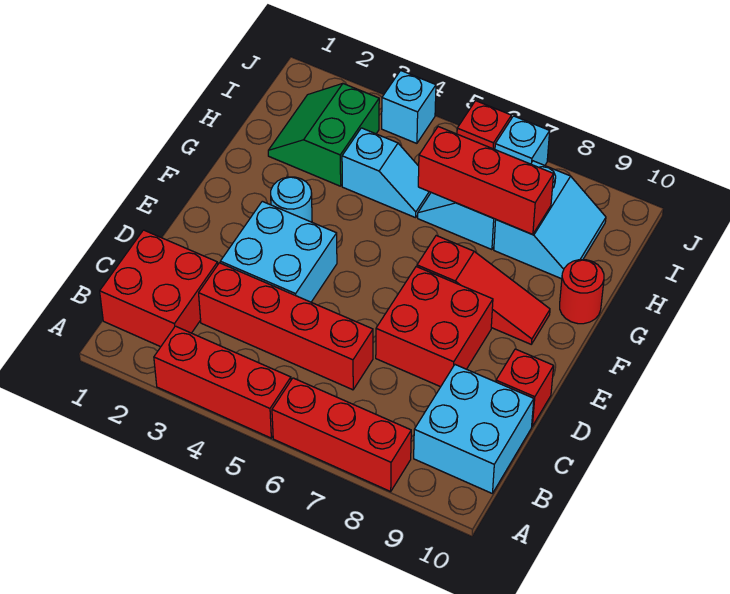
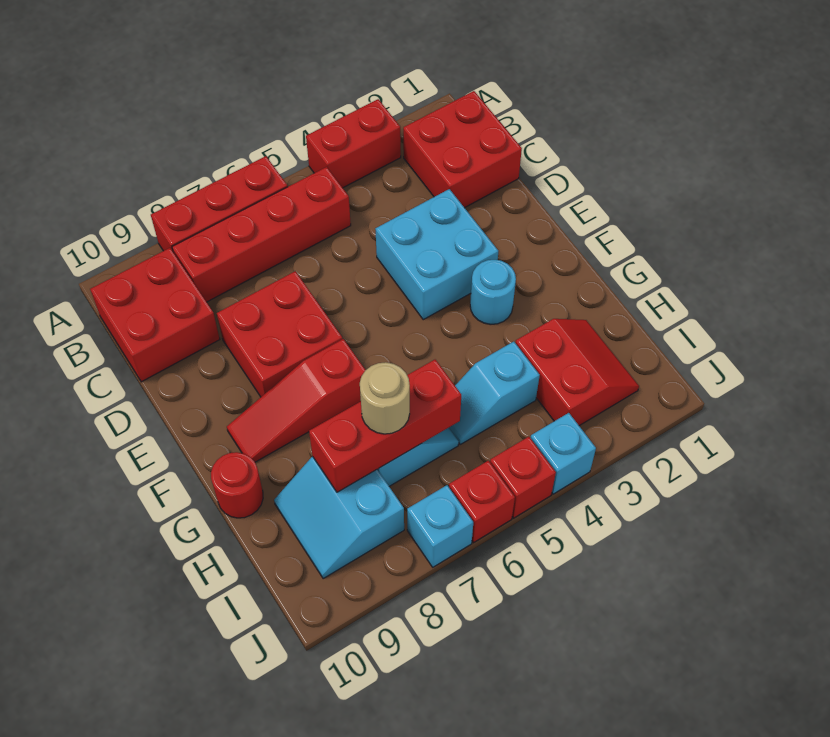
red 1x3 brick [154,326,291,438] -> red 1x2 brick [306,99,401,188]
cyan 2x2 brick [414,365,534,493] -> red 2x2 brick [90,248,220,382]
red 1x4 brick [199,263,373,390] -> red 1x4 brick moved to [172,167,351,302]
red 1x1 brick [496,349,554,426] -> red 1x1 brick moved to [490,437,556,518]
green 2x2 slope [268,84,379,186] -> red 2x2 slope [516,319,639,426]
none -> tan 1x1 round brick [360,362,410,434]

